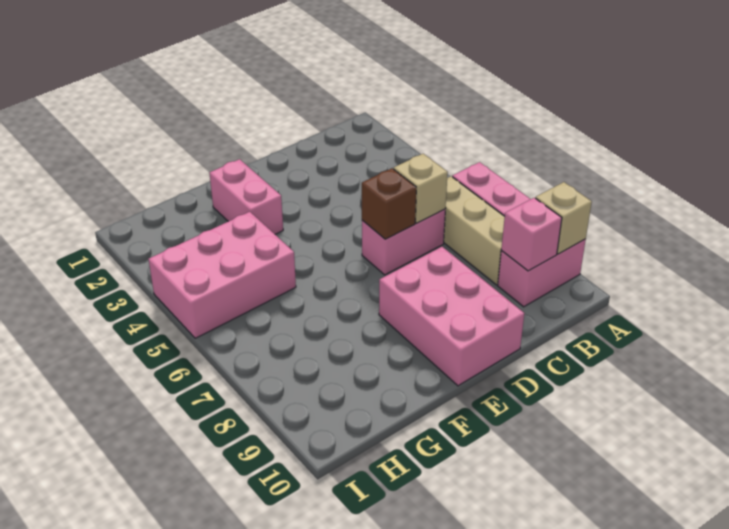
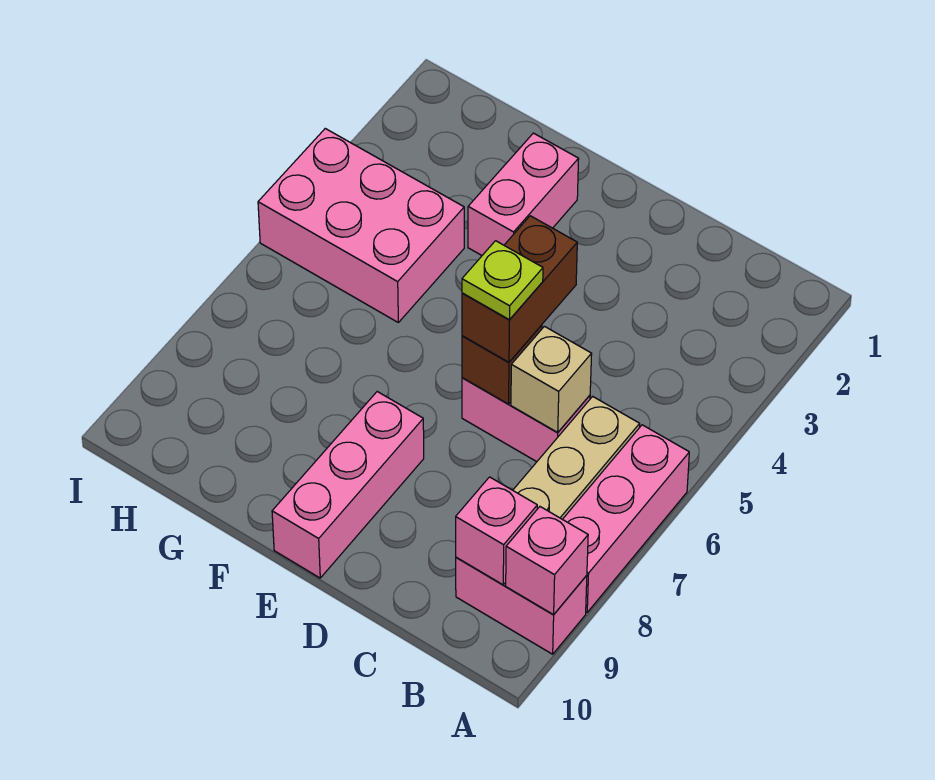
tan 1x1 brick [536,182,592,254] -> pink 1x1 brick [506,507,588,615]
none -> brown 1x2 brick [462,216,577,362]
none -> lime 1x1 plate [462,241,543,320]
pink 2x3 brick [379,247,524,386] -> pink 1x3 brick [272,392,424,578]

